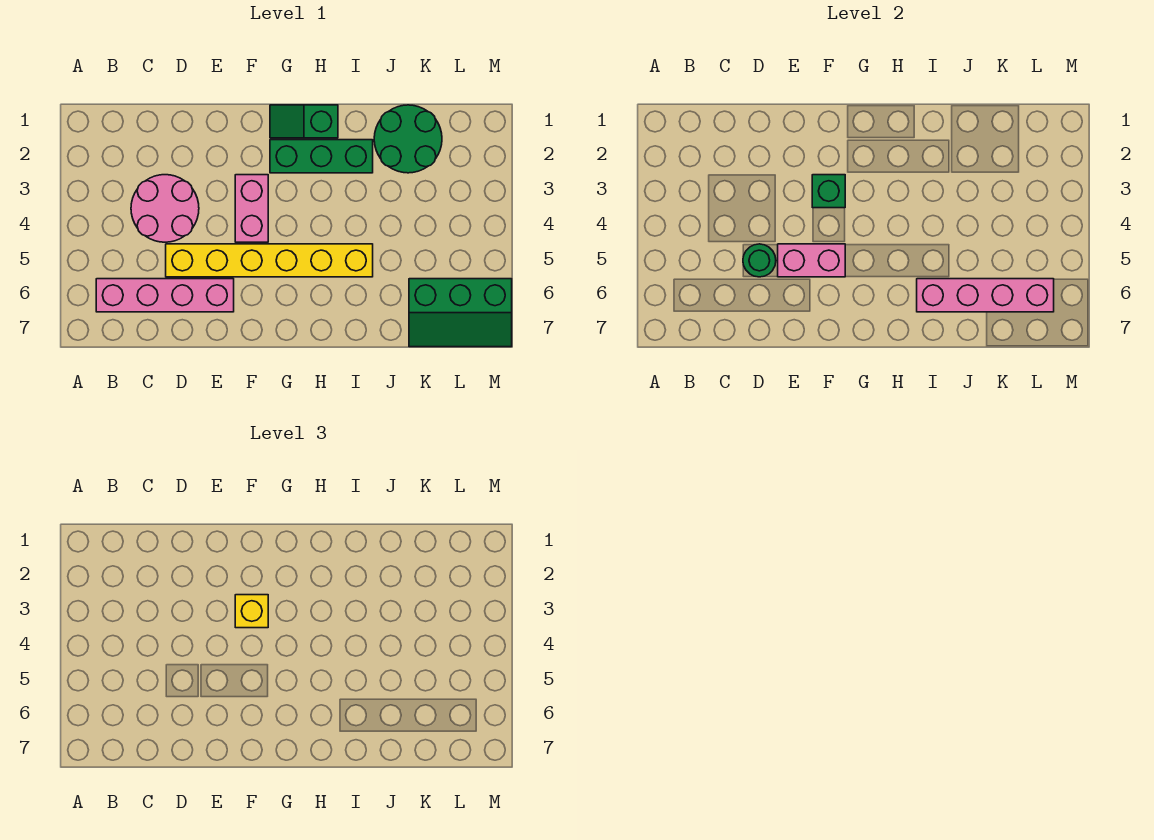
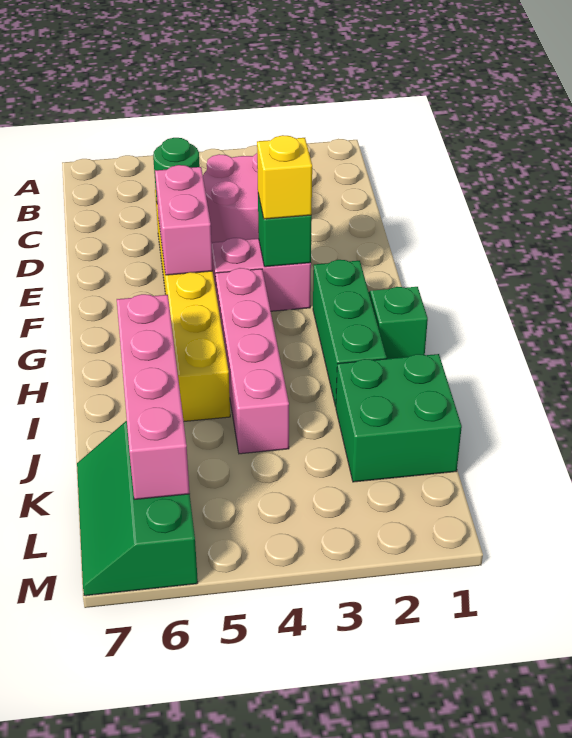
pink 1x4 brick [96,279,234,312] -> pink 1x4 brick moved to [215,268,289,454]
green 2x2 round brick [374,105,442,173] -> green 2x2 brick [336,354,462,482]

